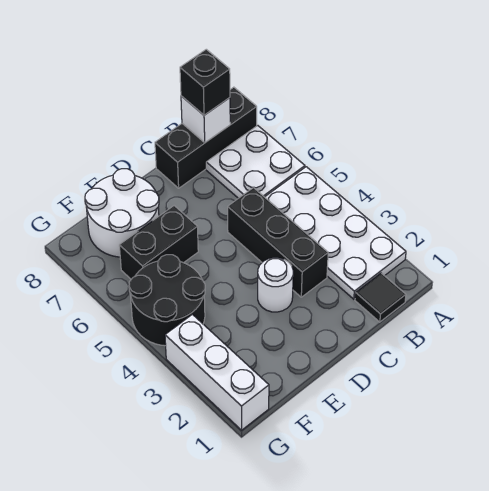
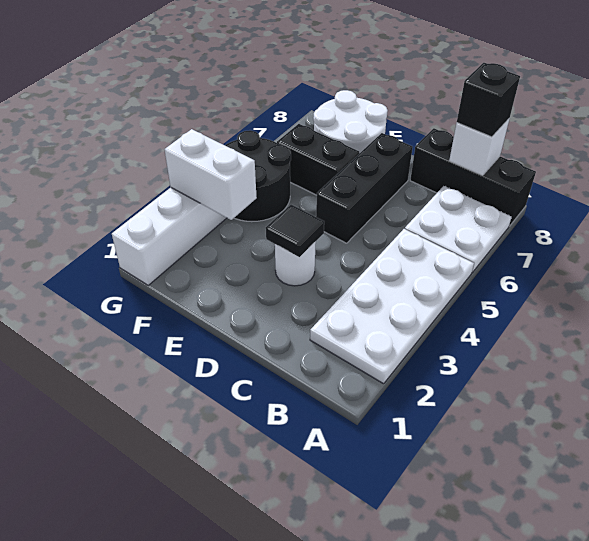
black 1x1 tile [355,273,406,322] -> black 1x1 tile moved to [266,205,324,257]
black 1x3 brick [228,188,328,297] -> black 1x3 brick moved to [316,133,413,243]
none -> white 1x2 brick [164,129,257,220]

